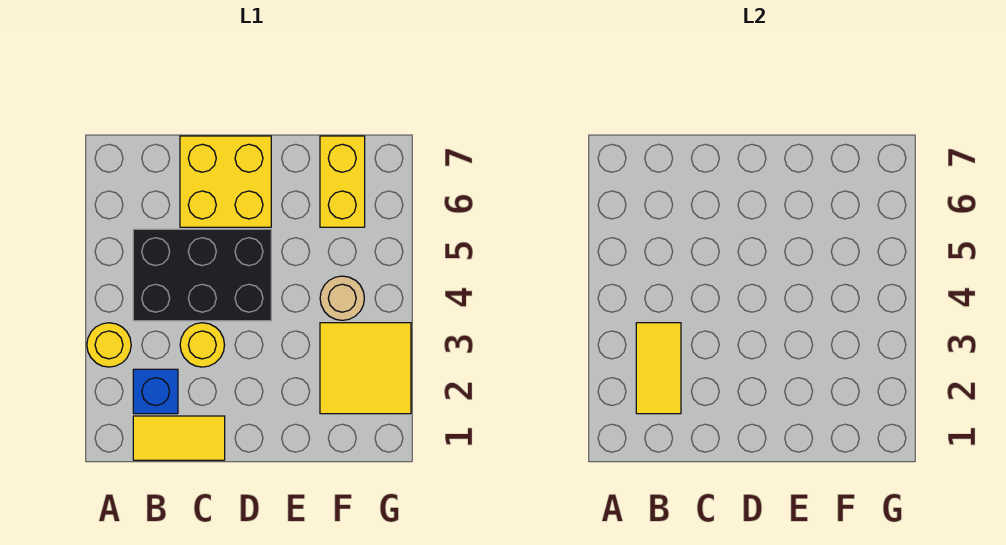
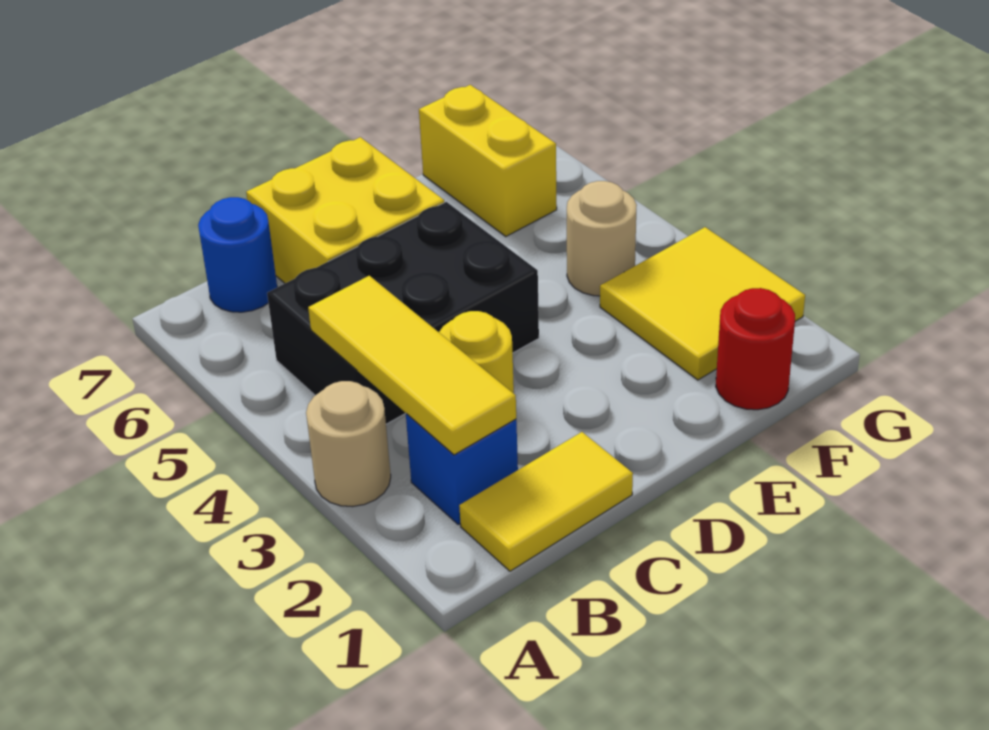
yellow 1x1 round brick [87,323,131,367] -> tan 1x1 round brick [306,381,391,507]
yellow 1x2 tile [636,323,681,414] -> yellow 1x3 tile [308,276,516,455]
none -> blue 1x1 round brick [198,197,277,312]
none -> red 1x1 round brick [716,288,795,410]

